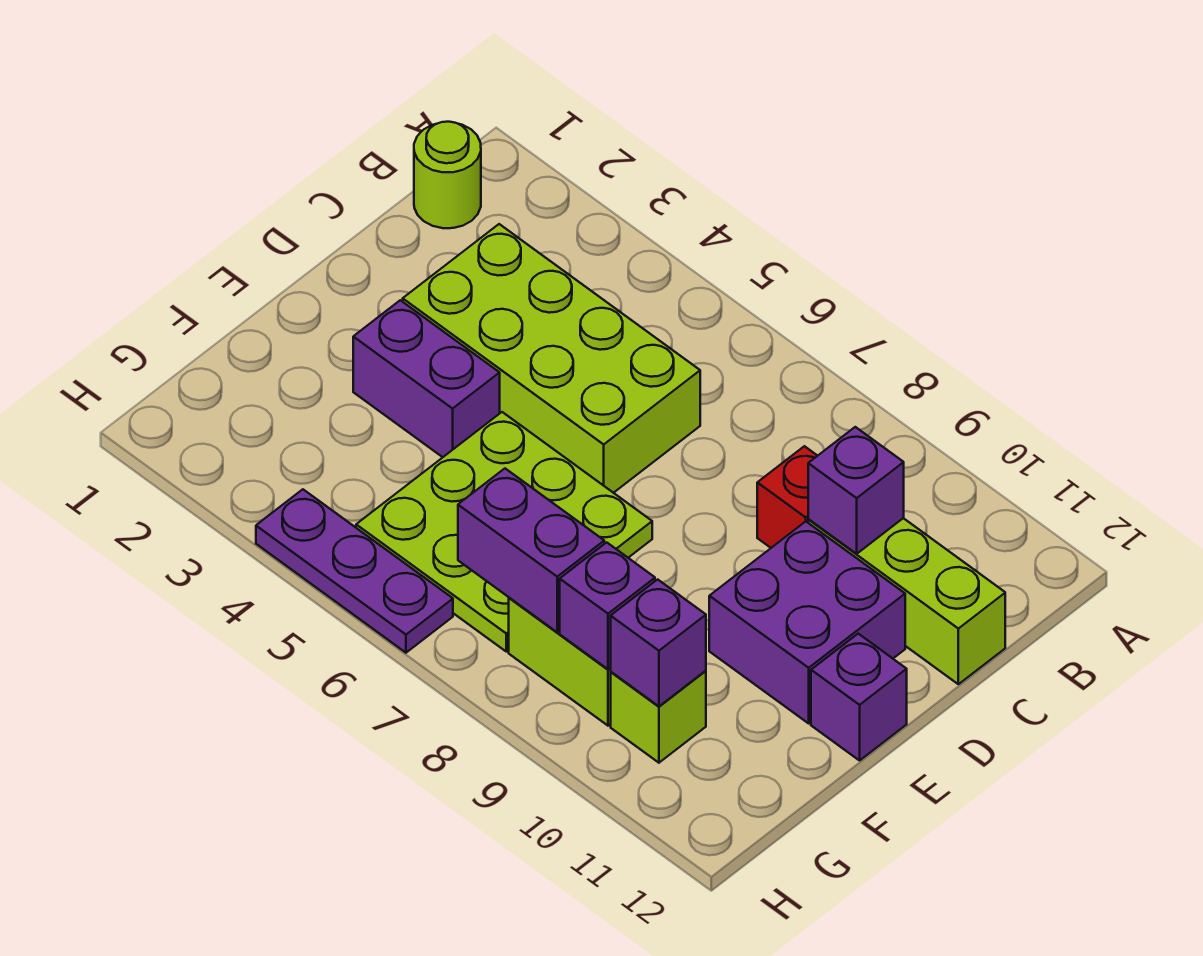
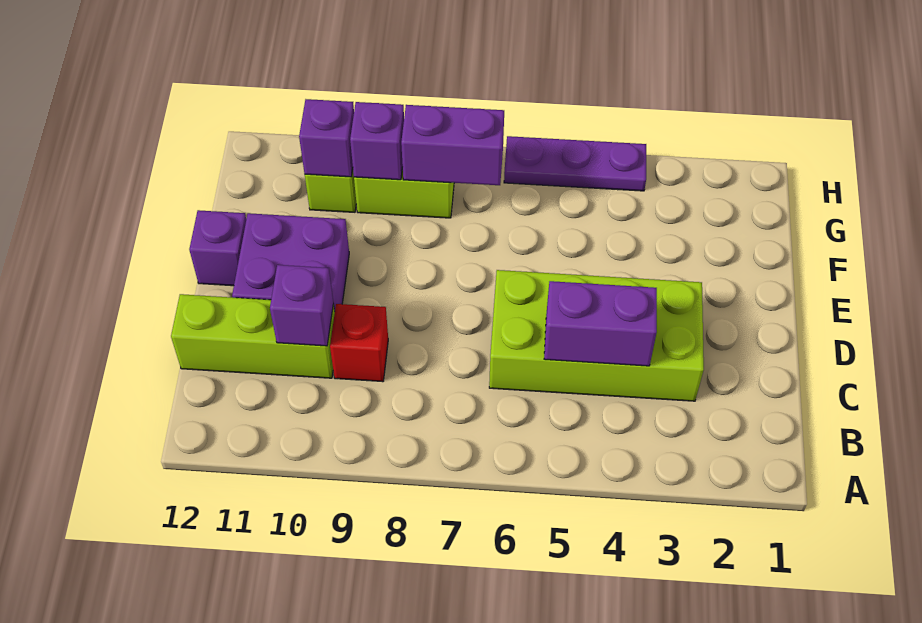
lime 1x1 round brick [414,122,481,228] -> none
purple 1x2 brick [353,300,500,457] -> purple 1x2 brick moved to [544,281,657,366]
lime 3x3 plate [356,412,652,652] -> none

